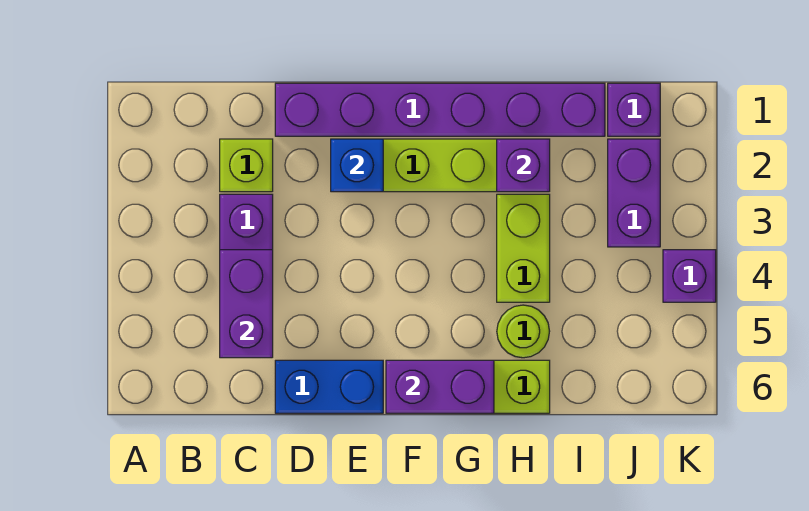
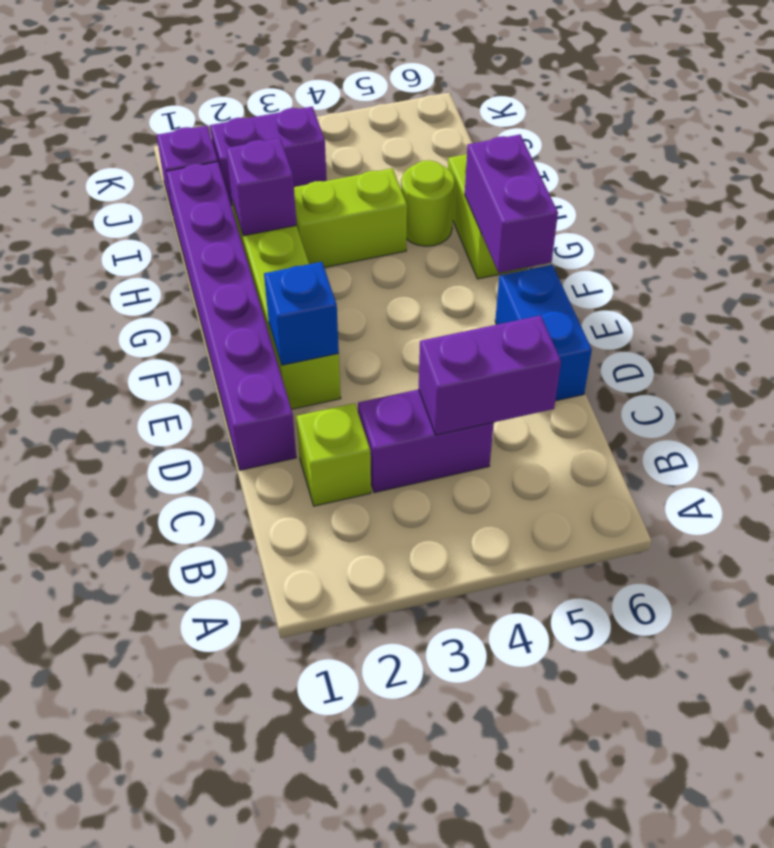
purple 1x1 brick [663,250,716,302] -> none

